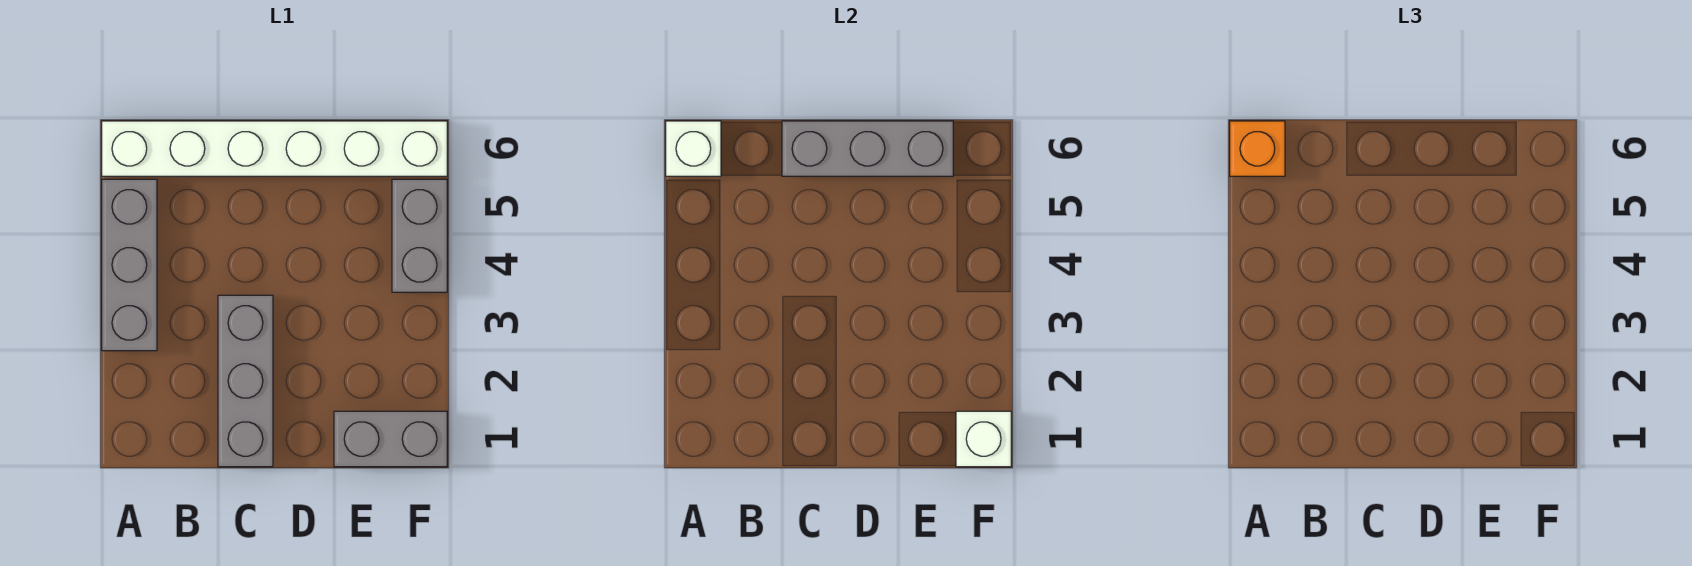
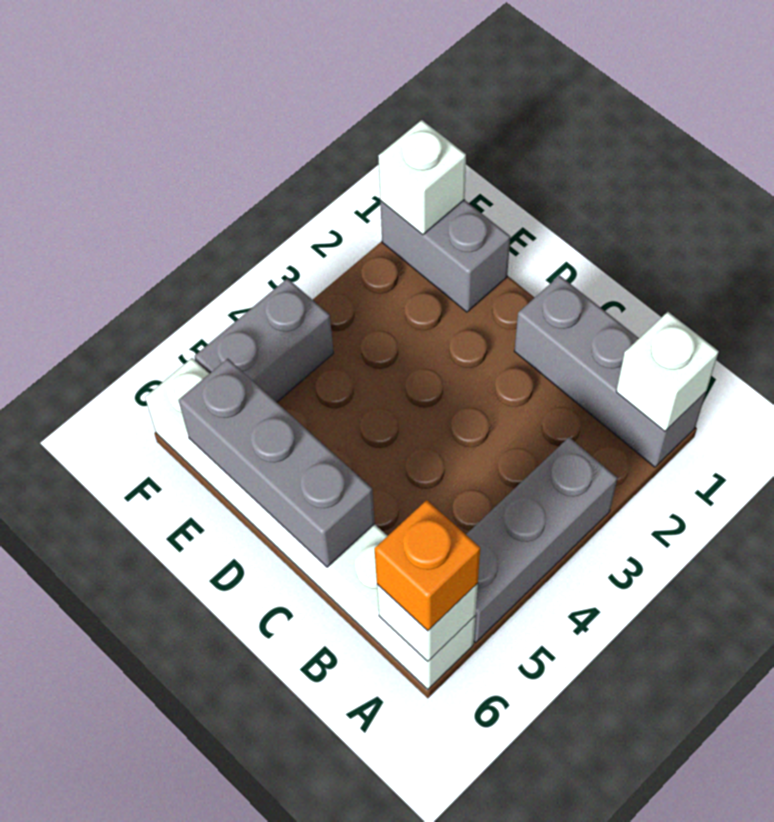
none -> white 1x1 brick [616,312,719,431]
grey 1x3 brick [218,295,273,467] -> grey 1x3 brick turned to [514,275,706,467]

